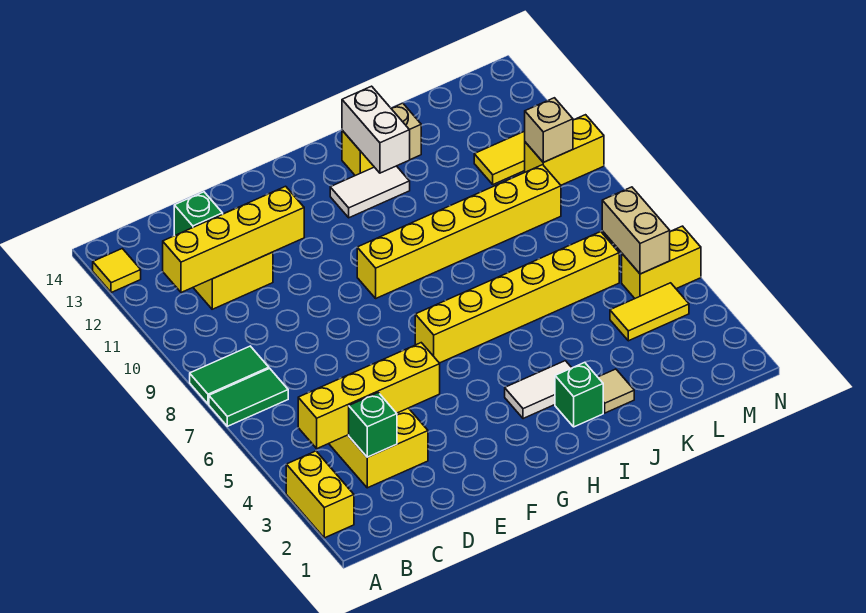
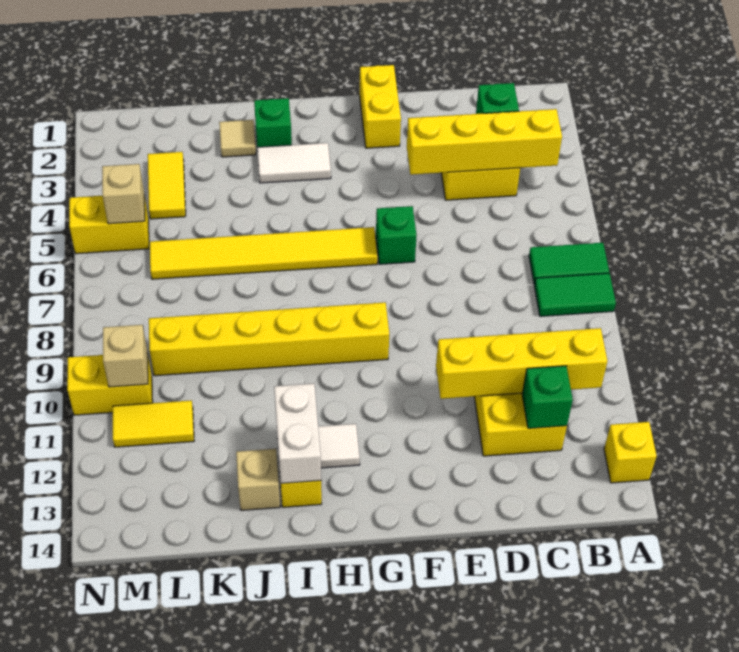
yellow 1x2 brick [286,451,354,538] -> yellow 1x2 brick moved to [360,65,401,148]
yellow 1x1 tile [93,249,141,293] -> yellow 1x1 brick [604,422,657,483]
none -> green 1x1 brick [376,206,417,264]
yellow 1x6 brick [415,232,619,363] -> yellow 1x6 tile [150,227,378,279]
yellow 1x2 tile [610,283,689,341] -> yellow 1x2 tile turned to [148,152,186,219]
tan 1x2 brick [602,187,670,274] -> tan 1x1 brick [102,164,145,224]

